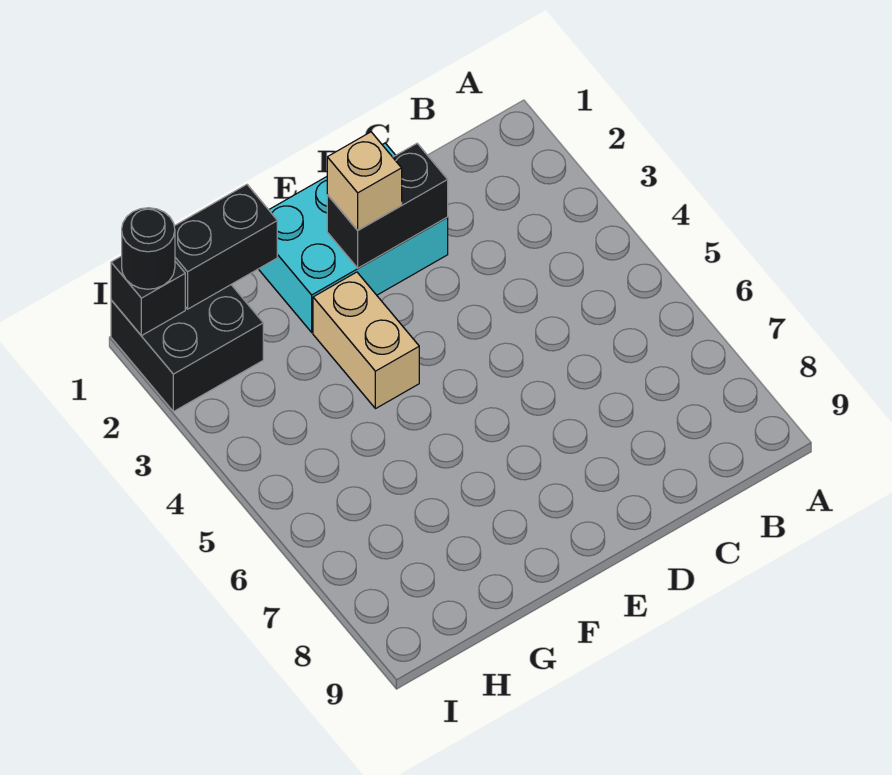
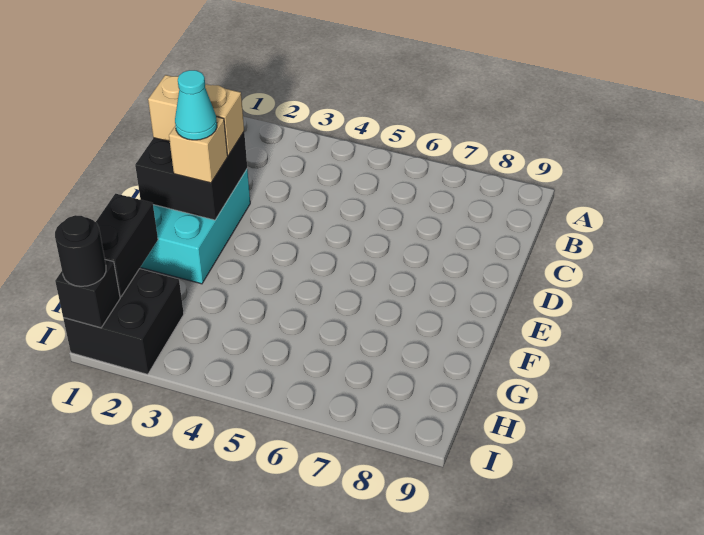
black 1x2 brick [327,144,448,268] -> black 2x2 brick [135,132,247,220]
none -> cyan 1x1 cone [175,70,217,140]
tan 1x2 brick [313,272,419,409] -> tan 1x2 brick moved to [148,75,244,156]

